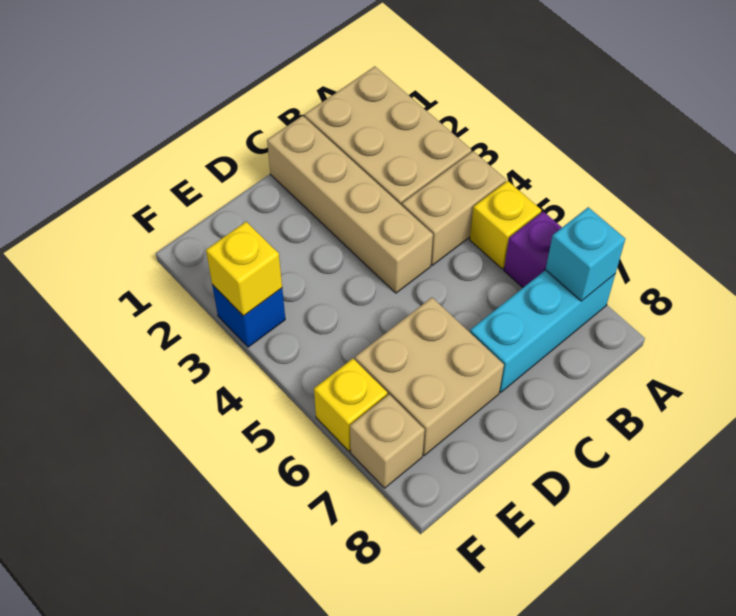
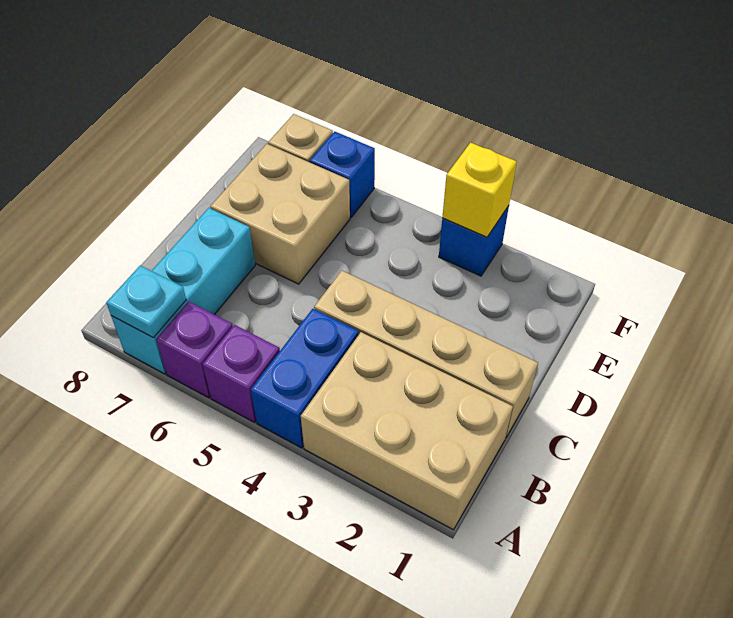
tan 1x2 brick [402,151,506,265] -> blue 1x2 brick [251,309,358,448]
yellow 1x1 brick [470,181,541,269] -> purple 1x1 brick [203,325,280,422]
cyan 1x1 brick [546,207,625,301] -> cyan 1x1 plate [106,265,186,338]
yellow 1x1 brick [314,359,387,451] -> blue 1x1 brick [310,132,375,217]

